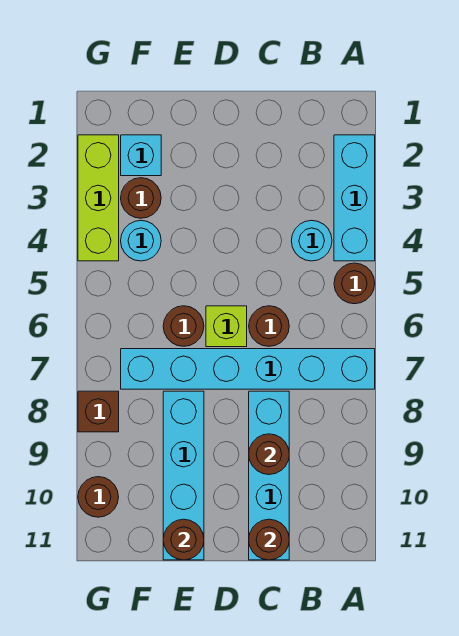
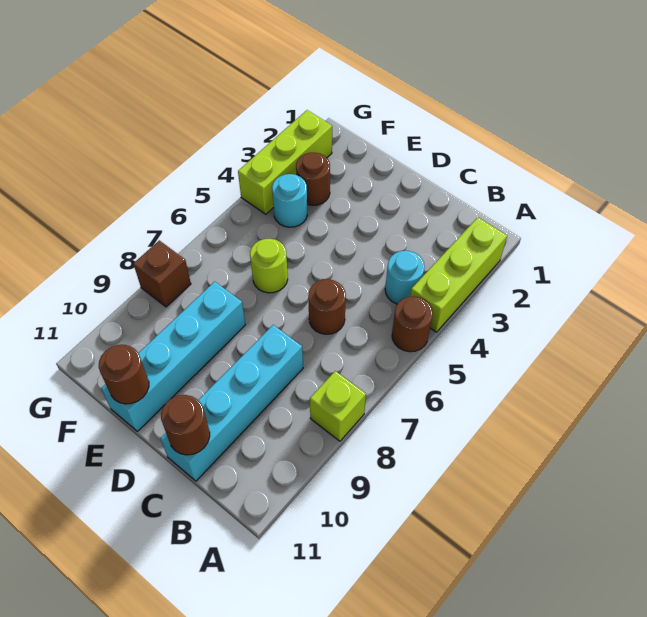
cyan 1x3 brick [334,135,375,261] -> lime 1x3 brick [410,217,507,332]
cyan 1x6 brick [121,349,375,389] -> none
brown 1x1 round brick [249,434,289,475] -> none
lime 1x1 brick [206,306,247,347] -> lime 1x1 brick moved to [310,371,366,441]
brown 1x1 round brick [163,306,204,346] -> lime 1x1 round brick [250,239,288,293]
cyan 1x1 brick [121,135,161,176] -> none
brown 1x1 round brick [78,477,118,517] -> none

